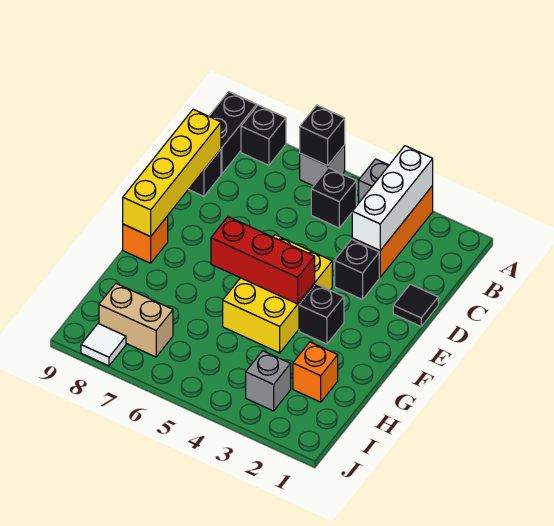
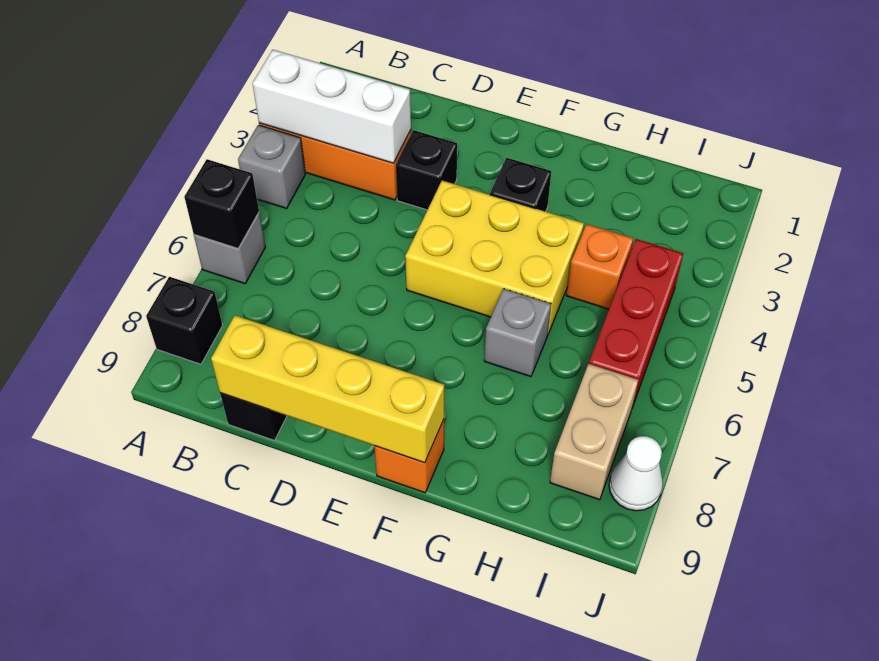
black 1x2 brick [209,92,257,174] -> none
black 1x1 brick [311,168,356,228] -> none
black 1x1 tile [393,284,438,326] -> none
red 1x3 brick [211,217,315,304] -> red 1x3 brick moved to [589,239,683,407]
orange 1x1 brick [293,342,338,402] -> orange 1x1 brick moved to [566,224,633,309]
grey 1x1 brick [246,351,291,411] -> grey 1x1 brick moved to [484,289,551,377]
white 1x1 tile [81,324,126,366] -> white 1x1 cone [609,436,663,511]

